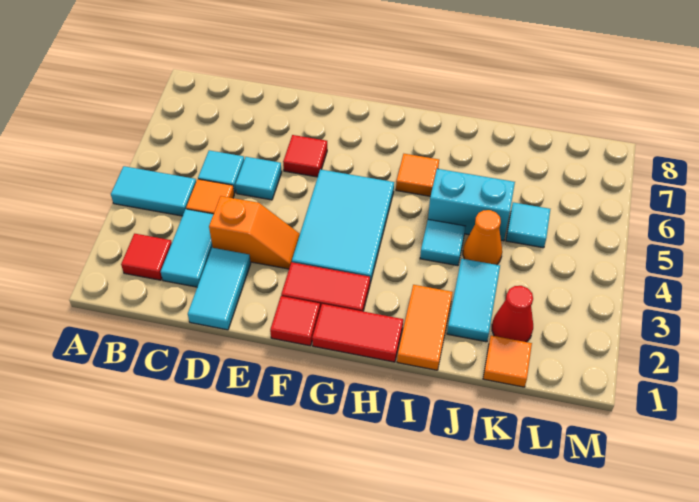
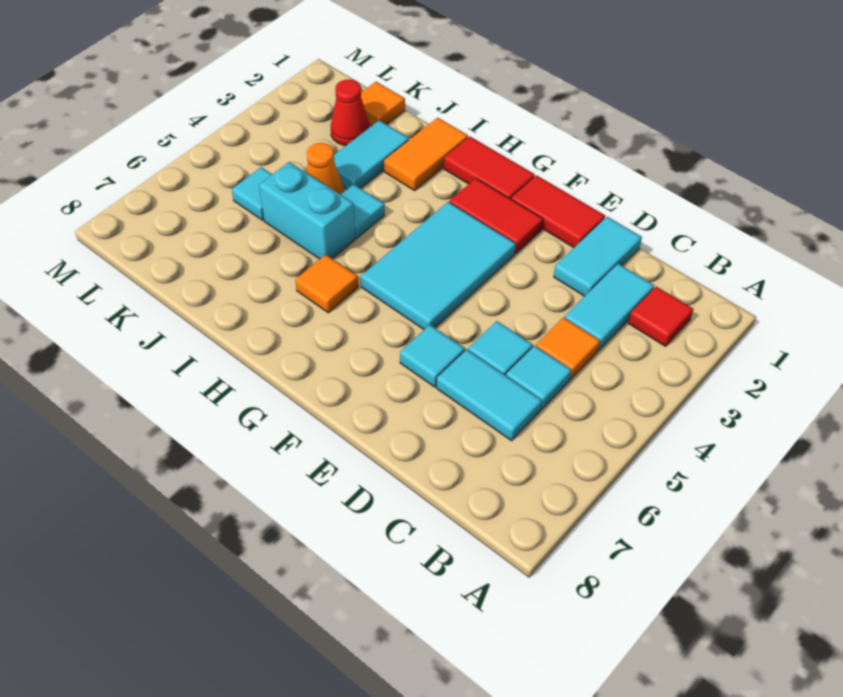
cyan 1x2 tile [111,166,196,216] -> cyan 1x2 tile moved to [437,350,542,441]
orange 1x2 slope [209,196,300,269] -> none
red 1x1 tile [283,135,327,177] -> cyan 1x1 tile [400,325,465,387]
red 1x1 tile [270,296,320,346] -> red 1x2 tile [511,175,605,248]

